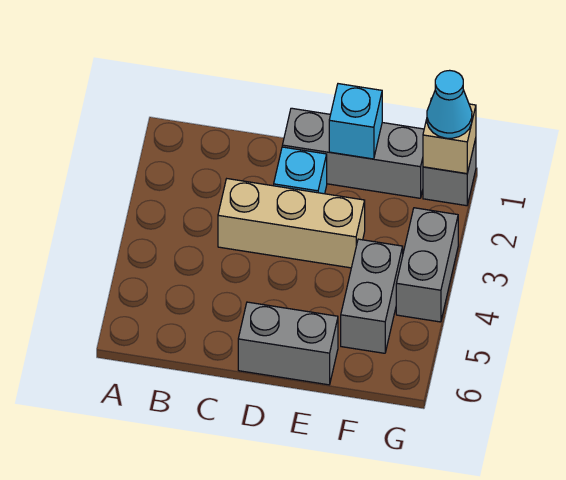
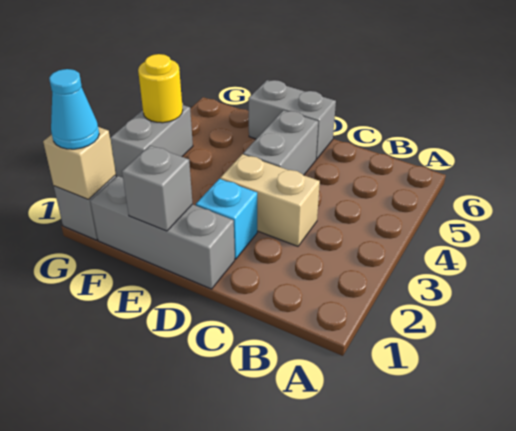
tan 1x3 brick [218,179,365,268] -> tan 1x2 brick [220,154,320,246]
cyan 1x1 brick [329,84,382,159] -> grey 1x1 brick [122,146,193,231]
grey 1x2 brick [341,239,403,353] -> grey 1x2 brick moved to [243,110,318,175]
none -> yellow 1x1 round brick [138,54,183,123]

